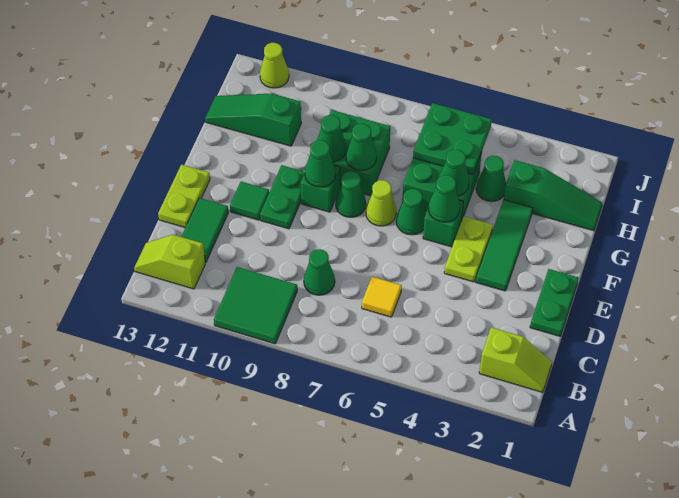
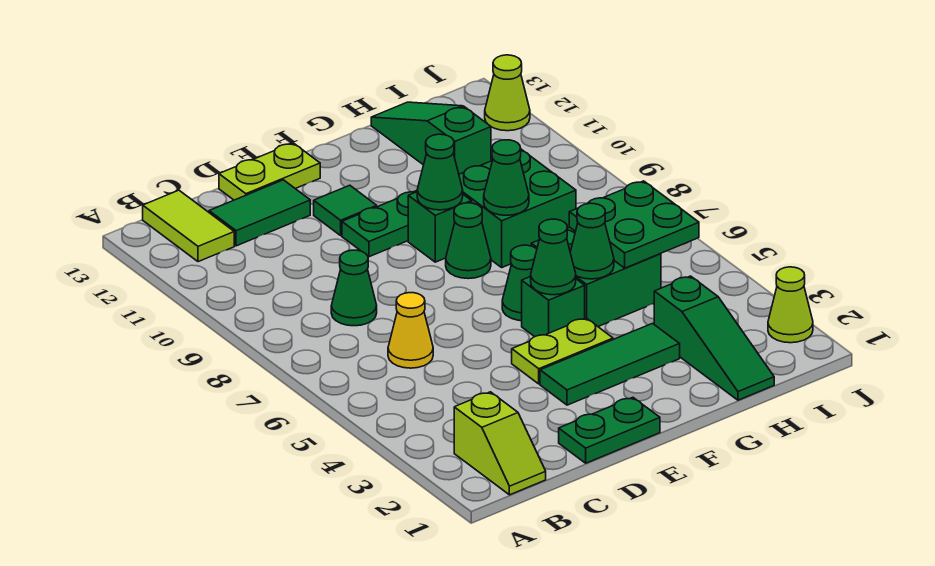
green 2x2 tile [214,267,297,344] -> none
lime 1x2 slope [134,235,205,289] -> lime 1x2 tile [143,190,234,262]
yellow 1x1 tile [362,277,402,317] -> yellow 1x1 cone [388,293,433,368]
lime 1x1 cone [366,180,396,226] -> lime 1x1 cone moved to [768,267,813,343]
green 1x1 cone [317,115,346,162] -> none
green 1x1 cone [476,156,506,202] -> none

